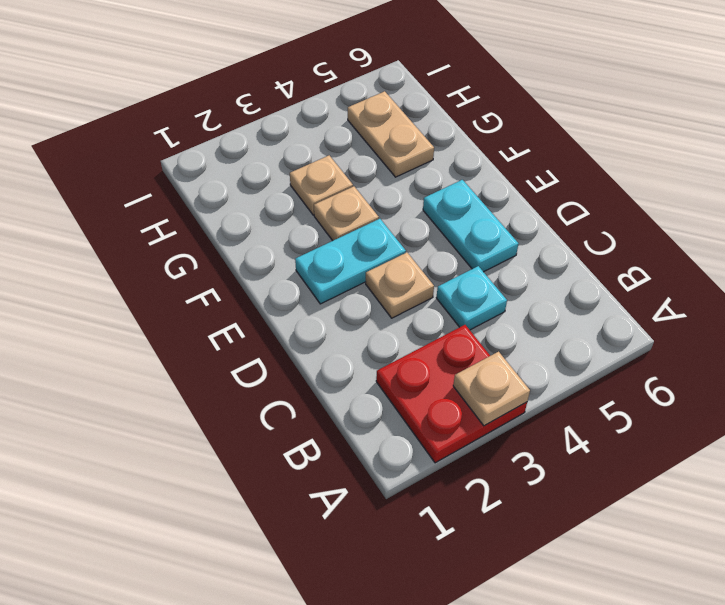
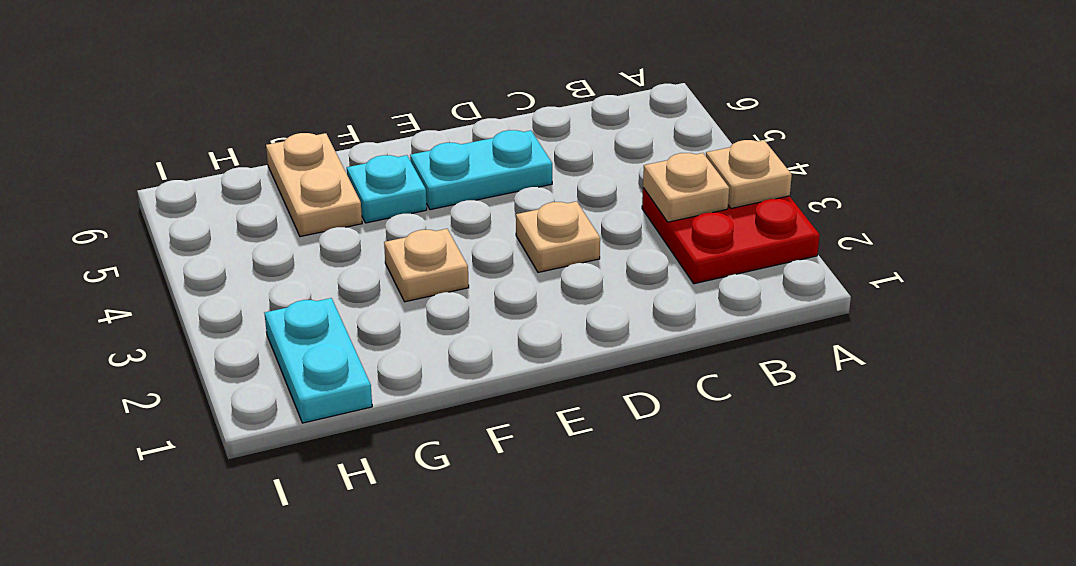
cyan 1x1 plate [436,266,507,330] -> cyan 1x1 plate moved to [347,155,427,223]
cyan 1x2 plate [295,219,406,304] -> cyan 1x2 plate moved to [265,298,372,423]
tan 1x1 plate [290,155,353,215] -> tan 1x1 plate moved to [643,153,729,222]
tan 1x2 plate [348,91,434,177] -> tan 1x2 plate turned to [266,133,362,237]

